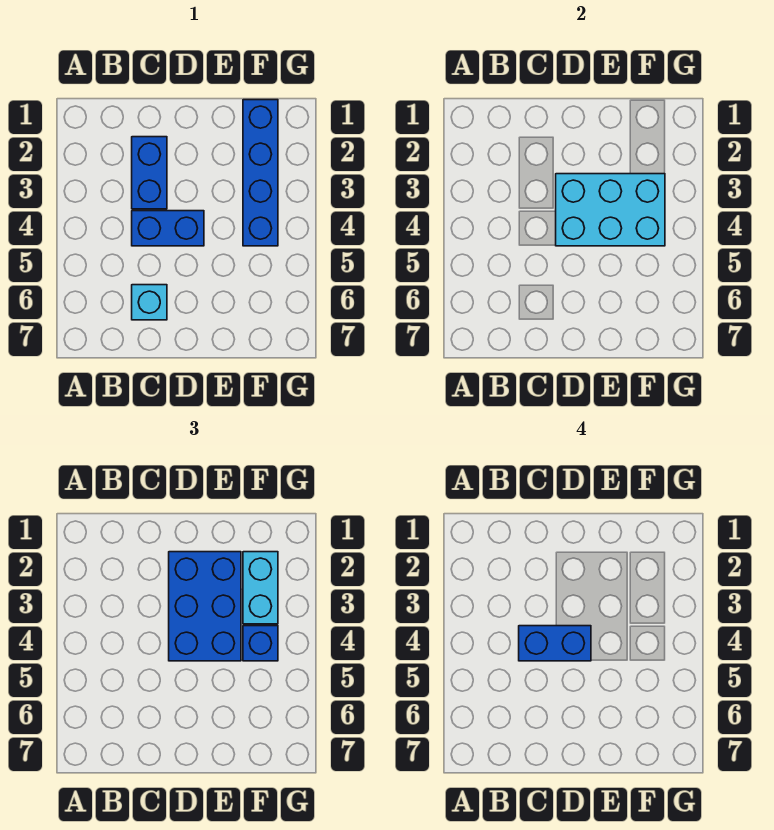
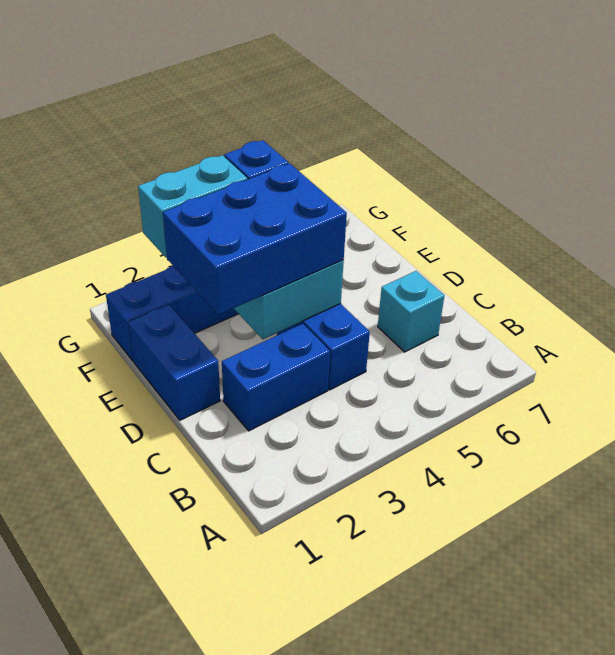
blue 1x2 brick [519,626,591,661] -> blue 1x2 brick moved to [128,305,220,420]

